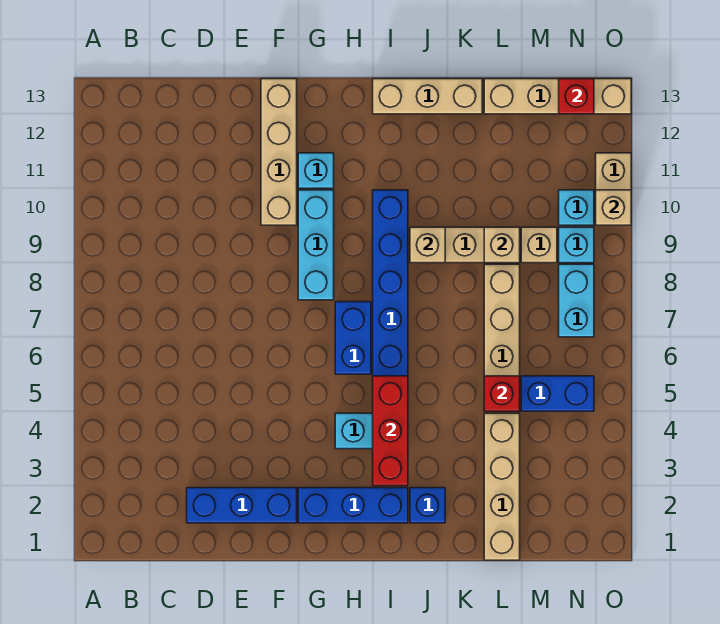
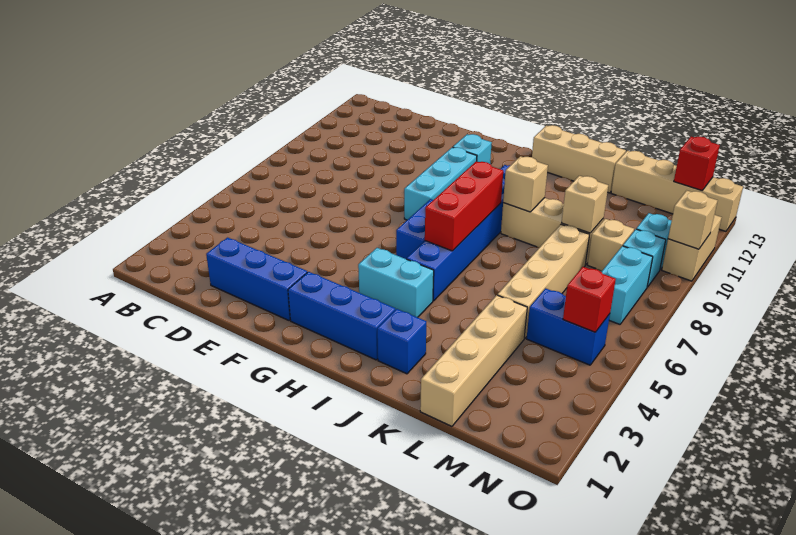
tan 1x4 brick [261,79,297,225] -> none
red 1x3 brick [373,376,408,486] -> red 1x3 brick moved to [425,161,503,251]
red 1x1 brick [484,376,520,411] -> red 1x1 brick moved to [563,267,616,332]

